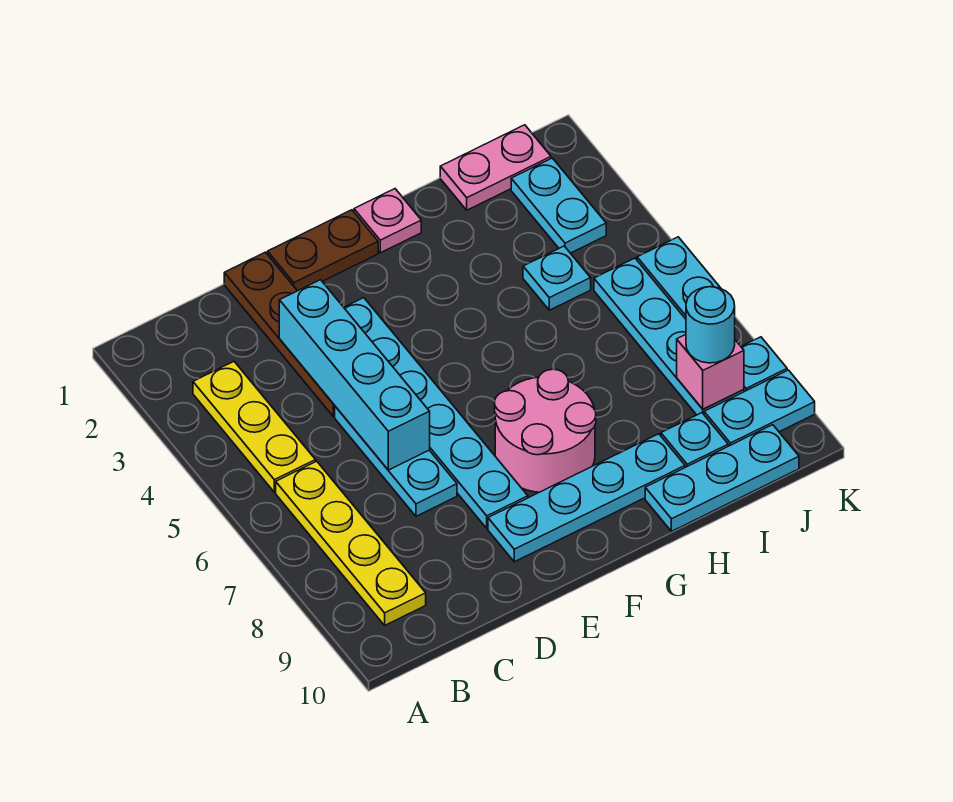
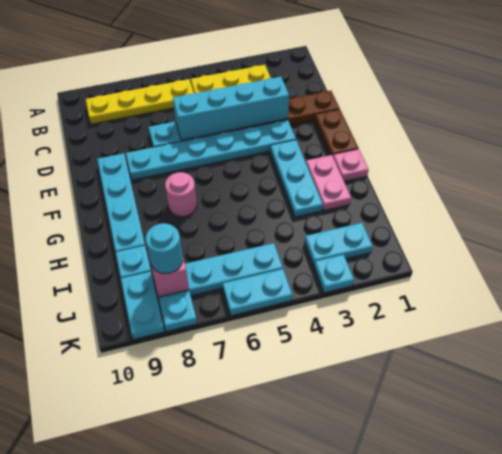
pink 2x2 round brick [495,369,596,492] -> pink 1x1 round brick [165,172,197,217]
cyan 1x3 plate [645,425,799,531] -> cyan 1x3 plate moved to [270,140,323,217]
pink 1x2 plate [440,125,551,210] -> pink 1x2 plate moved to [306,155,351,211]
cyan 1x1 plate [523,246,591,310] -> cyan 1x1 plate moved to [314,255,354,293]

